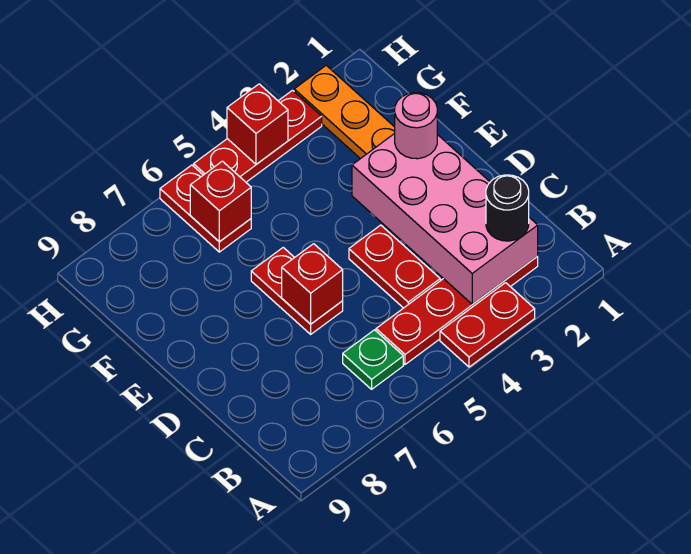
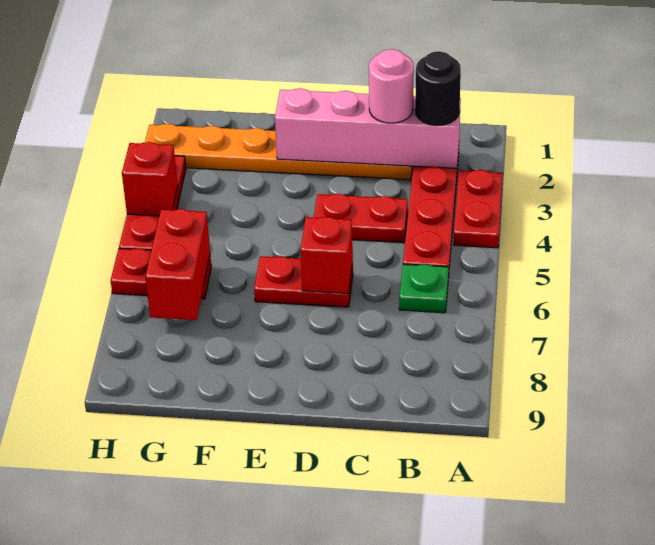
pink 2x4 brick [352,133,538,304] -> pink 1x4 brick [275,88,461,168]
pink 1x1 round brick [395,93,437,159] -> pink 1x1 round brick moved to [369,49,414,123]
red 1x1 brick [190,161,251,242] -> red 1x2 brick [145,209,210,320]

